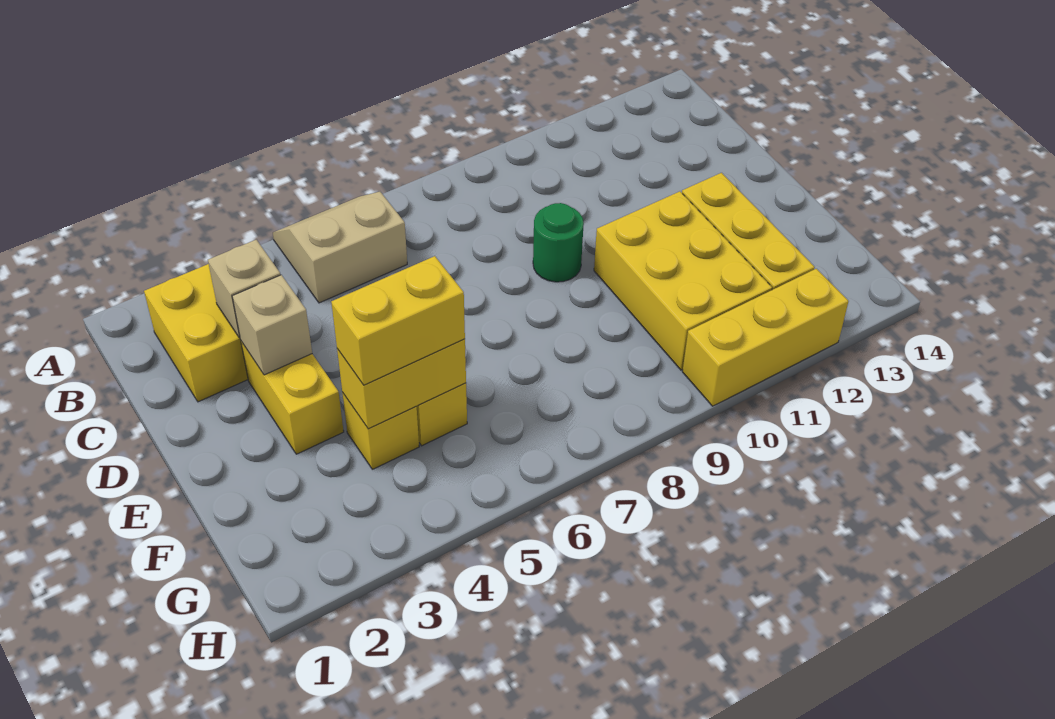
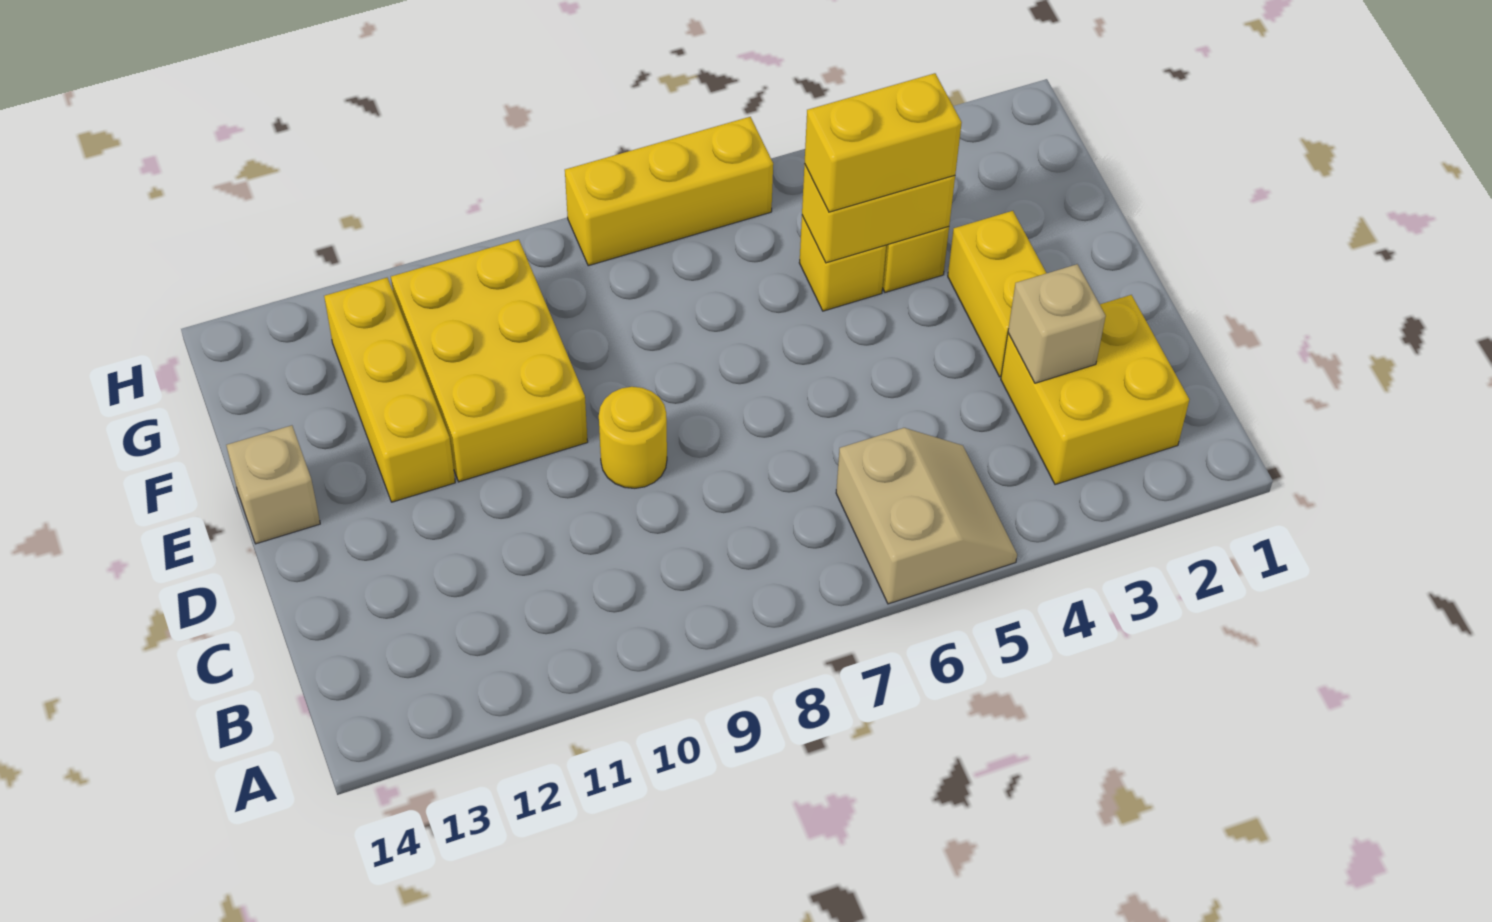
tan 2x2 slope [273,192,407,303] -> tan 2x2 slope turned to [836,428,1017,604]
tan 1x1 brick [232,275,312,375] -> tan 1x1 brick moved to [226,425,320,544]
green 1x1 round brick [533,203,584,282] -> yellow 1x1 round brick [599,387,667,488]
yellow 1x3 brick [683,269,849,406] -> yellow 1x3 brick moved to [565,117,773,266]

